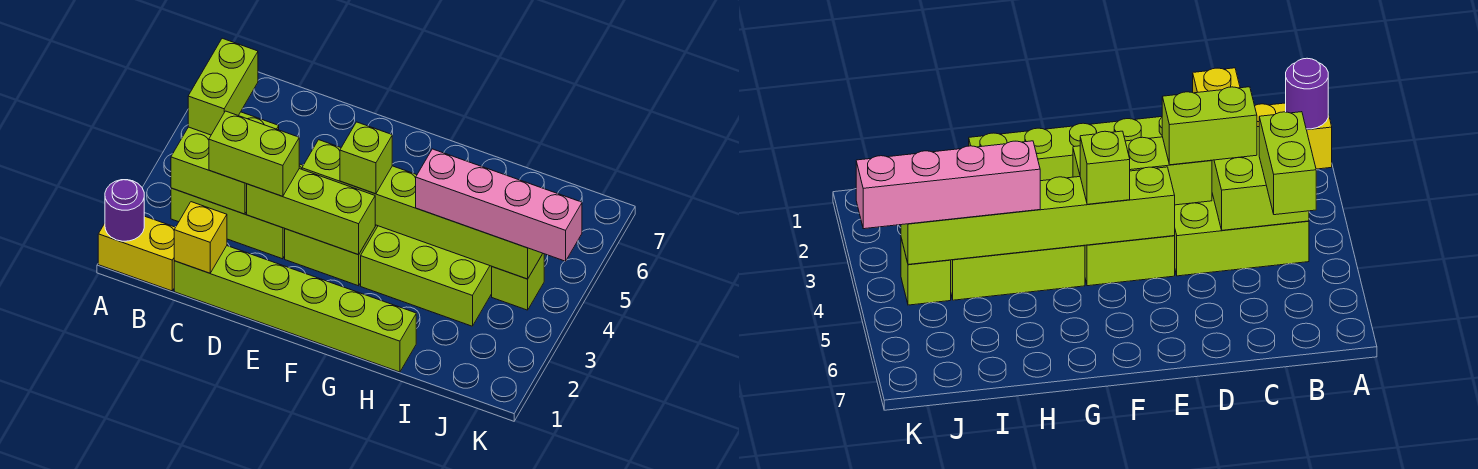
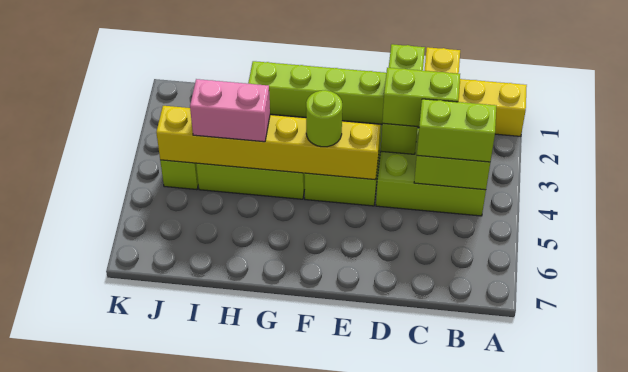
purple 1x1 round brick [105,180,144,241] -> none
lime 1x2 brick [188,38,258,135] -> lime 1x2 brick turned to [417,99,496,162]
lime 1x3 brick [247,169,375,255] -> lime 1x3 brick turned to [381,44,425,154]
lime 1x6 brick [302,140,543,279] -> yellow 1x6 brick [156,106,380,180]
lime 1x1 brick [340,122,392,194] -> lime 1x1 round brick [306,90,342,147]
pink 1x4 brick [416,149,582,261] -> pink 1x2 brick [190,79,270,142]

